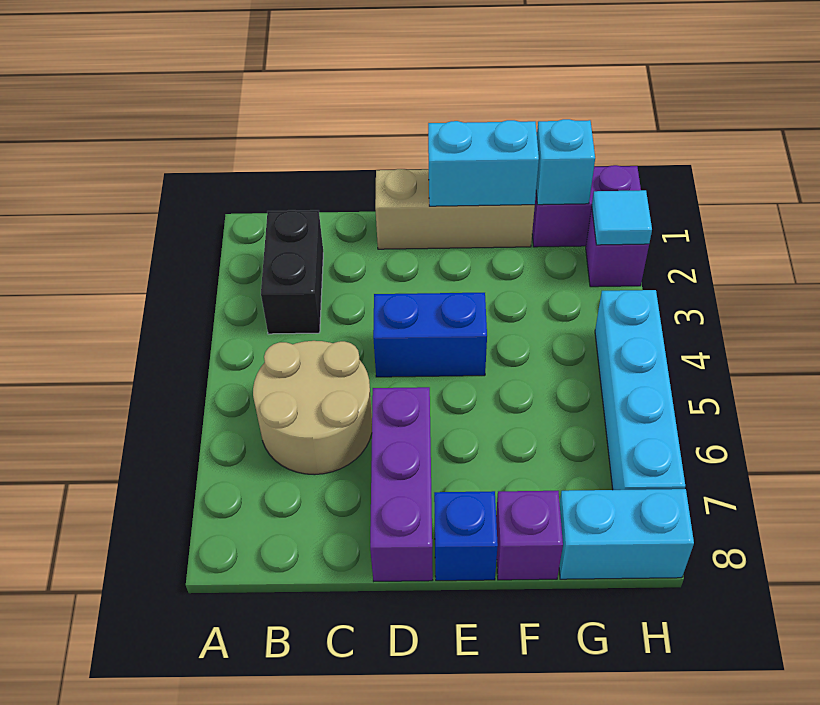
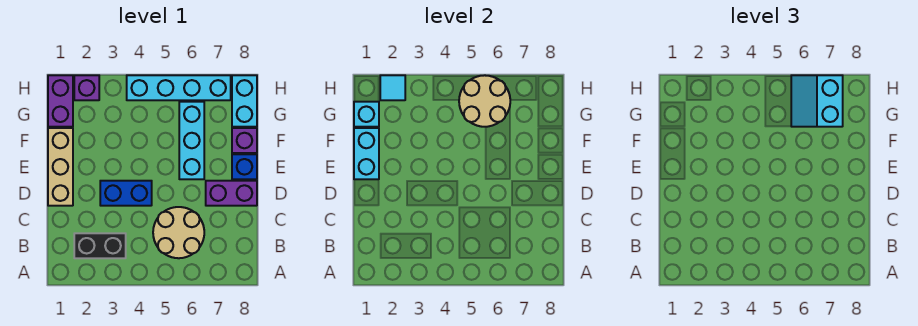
blue 1x2 brick [373,293,487,377] -> blue 1x2 brick turned to [100,181,152,206]
purple 1x3 brick [370,387,433,581] -> purple 1x2 brick [206,181,257,206]
none -> cyan 1x3 brick [179,102,204,179]
none -> tan 2x2 round brick [459,75,510,127]
none -> cyan 2x2 slope [791,75,843,127]

